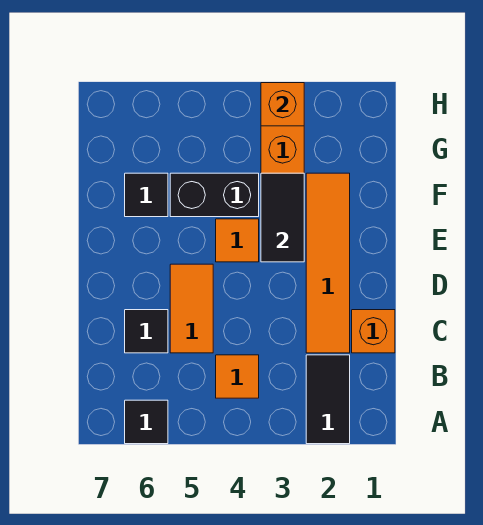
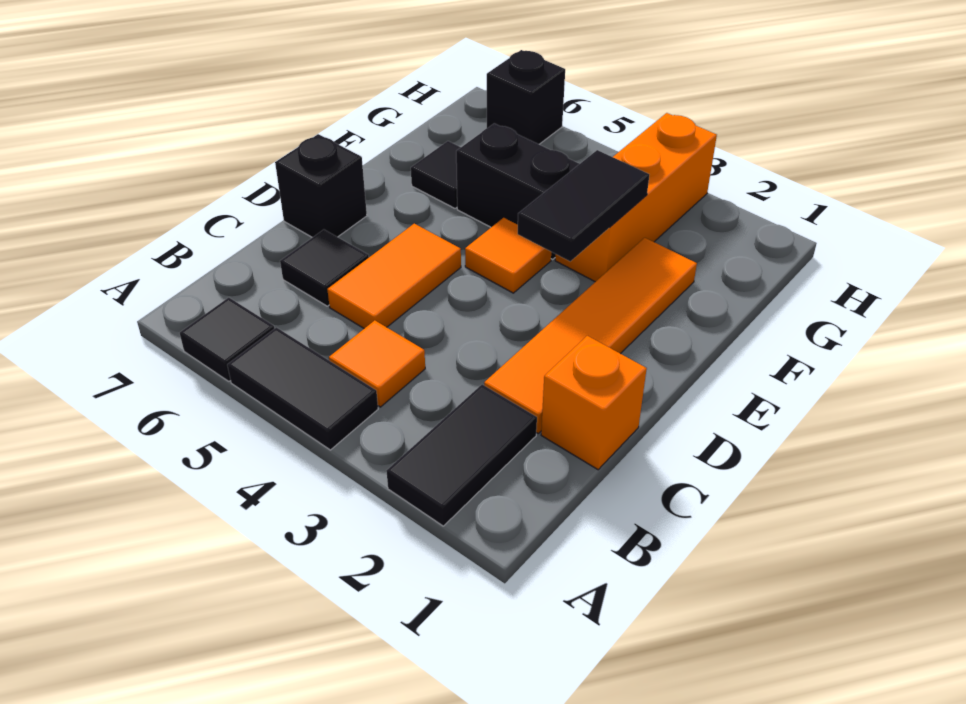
none -> black 1x2 tile [227,327,378,450]
none -> black 1x1 brick [275,134,367,238]
orange 1x1 brick [261,83,304,126] -> none
none -> black 1x1 brick [487,50,565,144]

